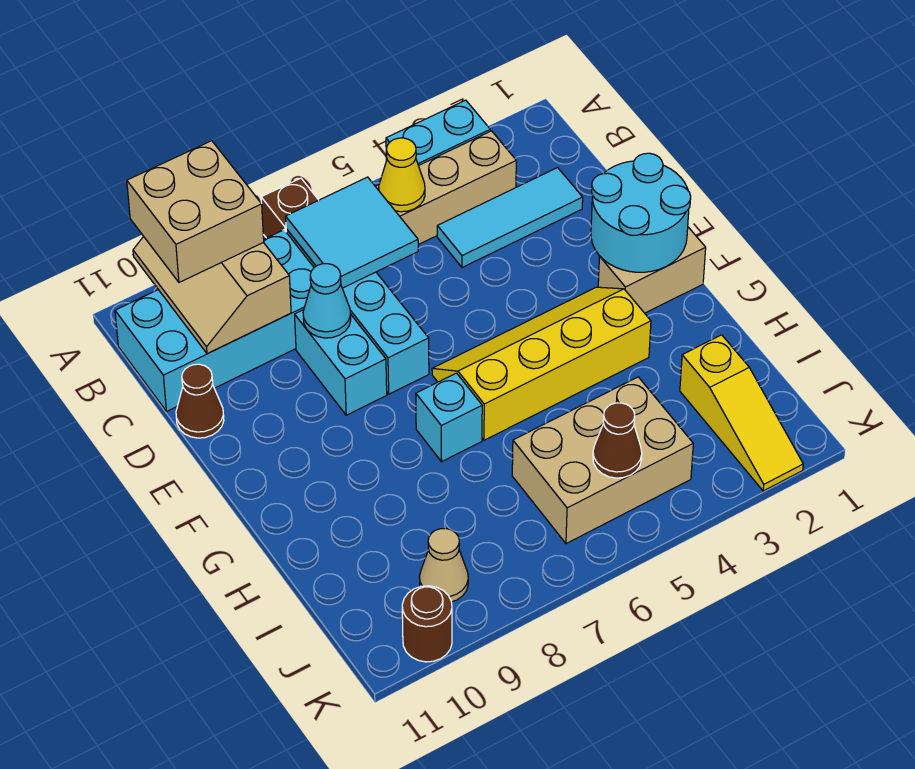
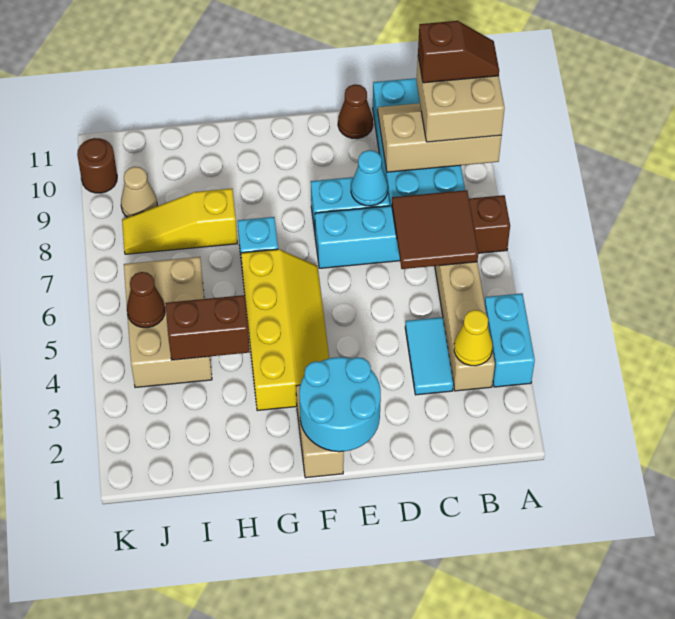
none -> brown 1x2 slope [418,21,499,83]
yellow 1x1 cone [379,138,425,212] -> yellow 1x1 cone moved to [454,310,493,366]
cyan 2x2 tile [286,177,418,288] -> brown 2x2 tile [392,190,478,269]
cyan 1x3 tile [437,168,583,267] -> cyan 1x2 tile [405,317,453,395]
none -> brown 1x2 brick [165,295,250,360]
yellow 1x3 slope [680,335,803,491] -> yellow 1x3 slope moved to [122,189,237,254]

